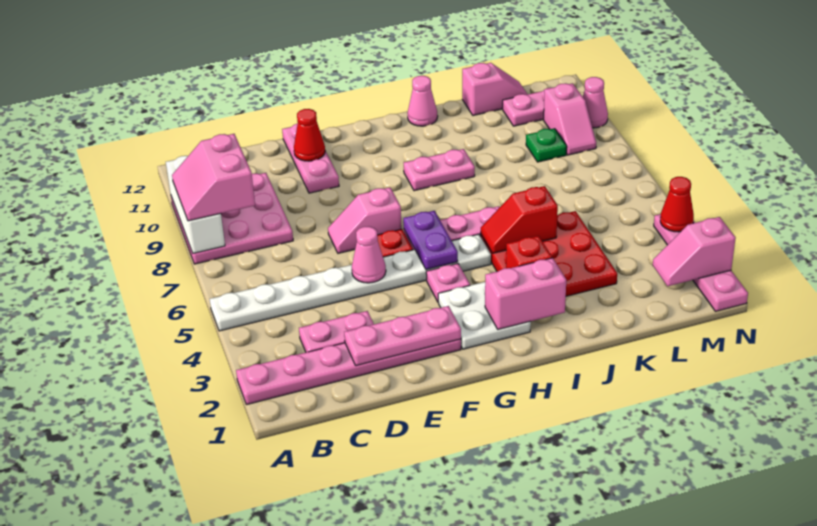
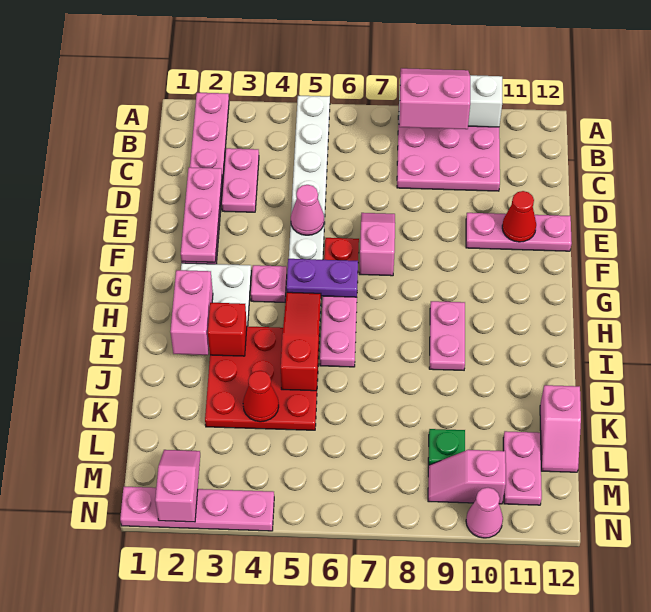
red 1x2 slope [481,186,558,253] -> red 1x3 slope [281,292,321,391]
pink 1x1 cone [407,76,438,126] -> none
red 1x1 cone [660,177,694,232] -> red 1x1 cone moved to [243,371,279,422]

